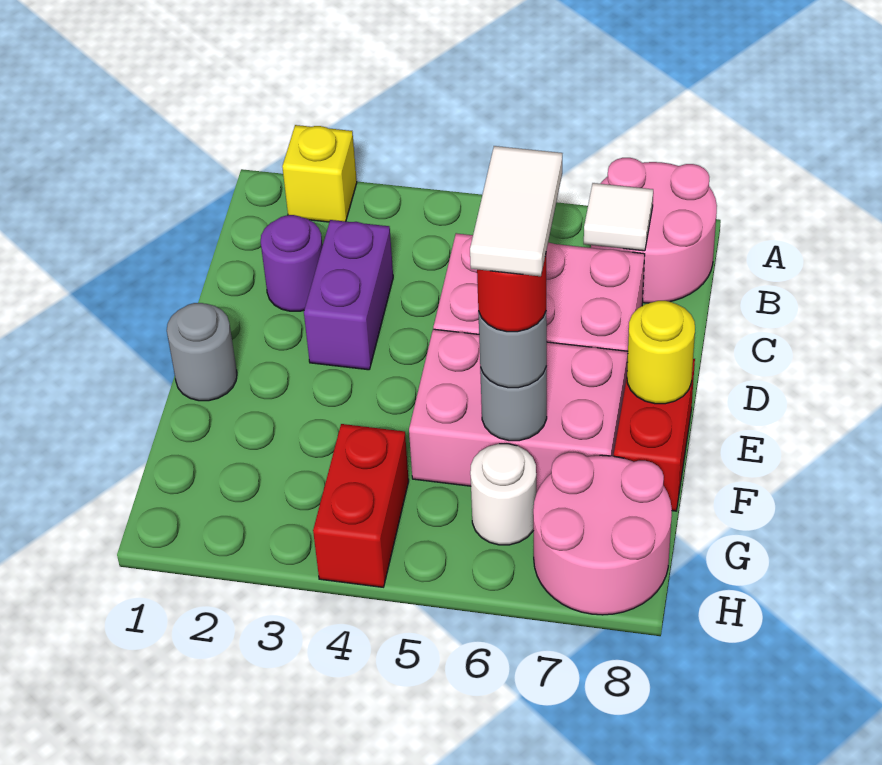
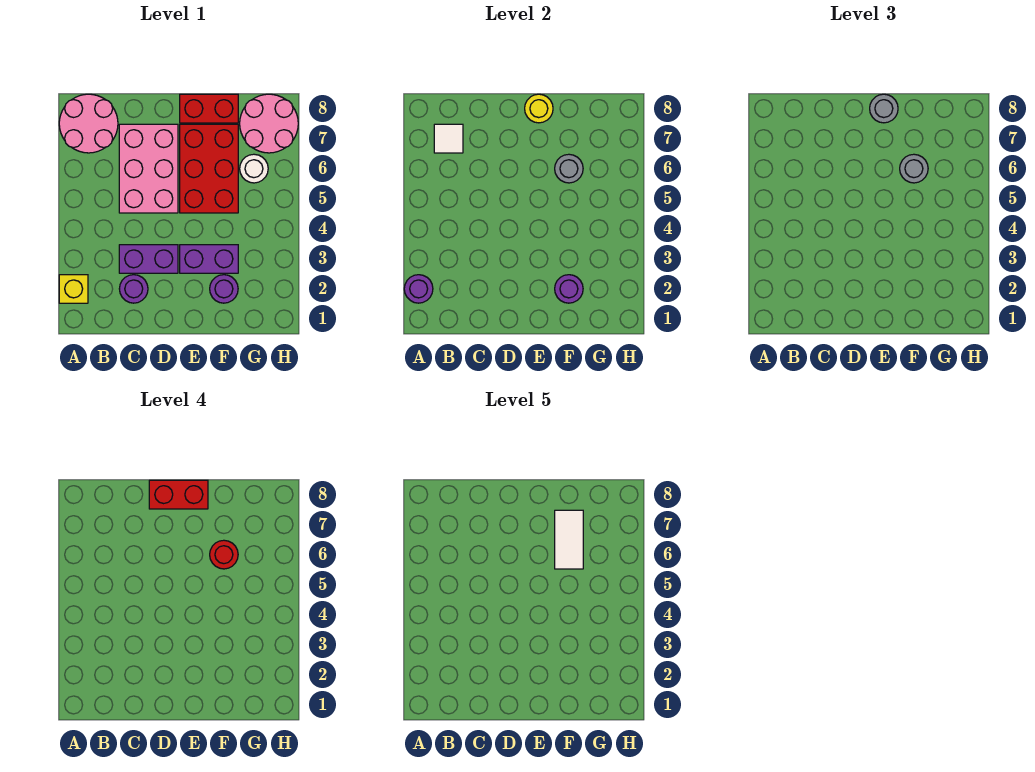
none -> purple 1x1 round brick [404,275,433,303]
grey 1x1 round brick [167,303,237,401] -> grey 1x1 round brick moved to [870,94,898,123]
none -> purple 1x2 brick [180,245,238,273]
pink 2x3 brick [409,329,628,493] -> red 2x3 brick [180,124,238,213]
white 1x2 tile [470,146,562,276] -> white 1x2 tile turned to [555,510,583,569]
none -> purple 1x1 round brick [210,275,238,303]
none -> purple 1x1 round brick [555,275,583,303]
red 1x2 brick [313,424,409,587] -> red 1x2 brick moved to [149,480,208,509]

